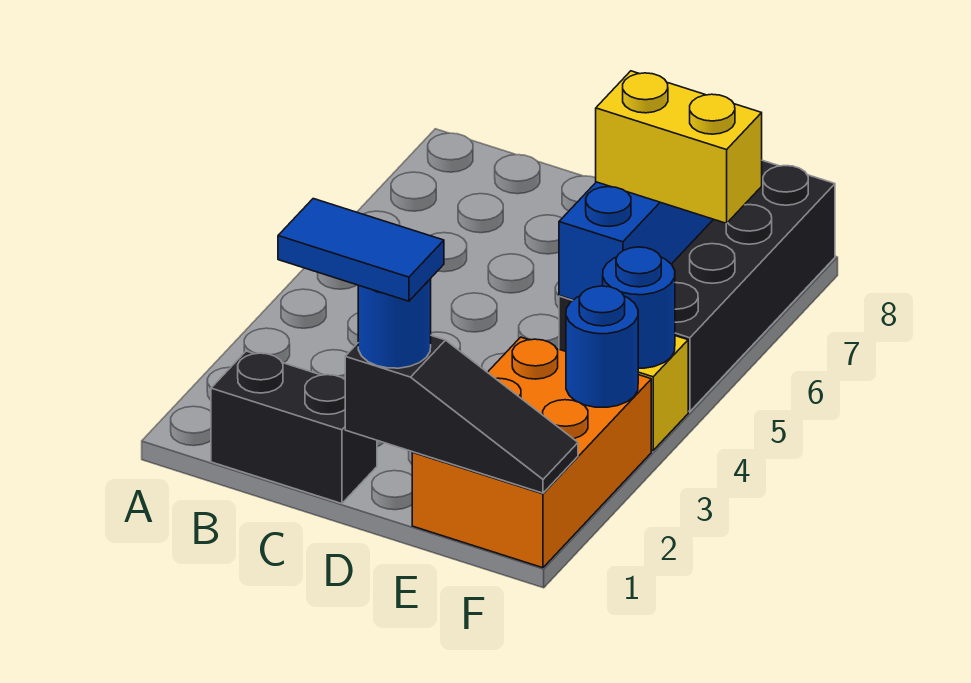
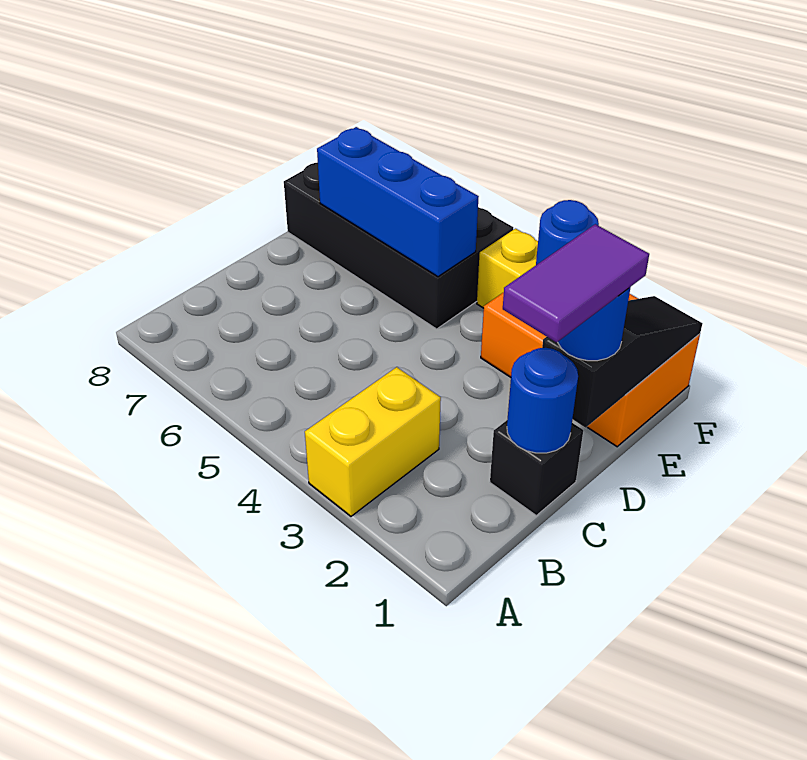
black 1x2 brick [211,351,377,504] -> black 1x1 brick [490,420,583,515]
blue 1x2 tile [278,199,444,301] -> purple 1x2 tile [503,224,649,342]
yellow 1x2 brick [596,71,762,223] -> yellow 1x2 brick moved to [305,367,441,516]
blue 1x1 round brick [603,247,675,368] -> blue 1x1 round brick moved to [507,348,578,453]

